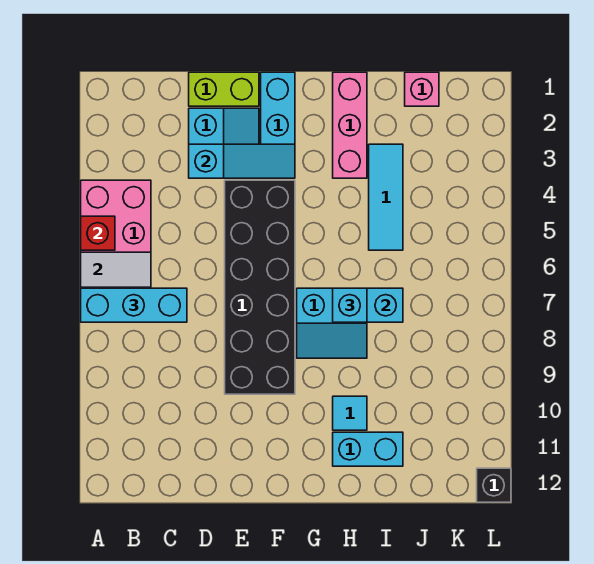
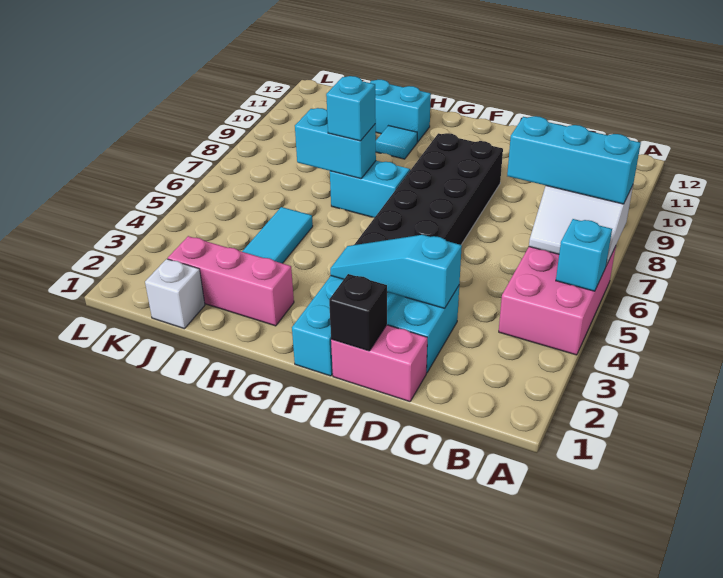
red 1x1 brick [81,216,115,250] -> cyan 1x1 brick [556,219,612,291]
lime 1x2 brick [189,72,259,106] -> pink 1x2 brick [331,325,427,402]
pink 1x3 brick [333,72,367,178] -> pink 1x3 brick turned to [168,236,294,326]
pink 1x1 brick [405,72,439,106] -> white 1x1 brick [145,259,205,329]
black 1x1 brick [477,468,511,502] -> black 1x1 brick moved to [329,274,387,351]

